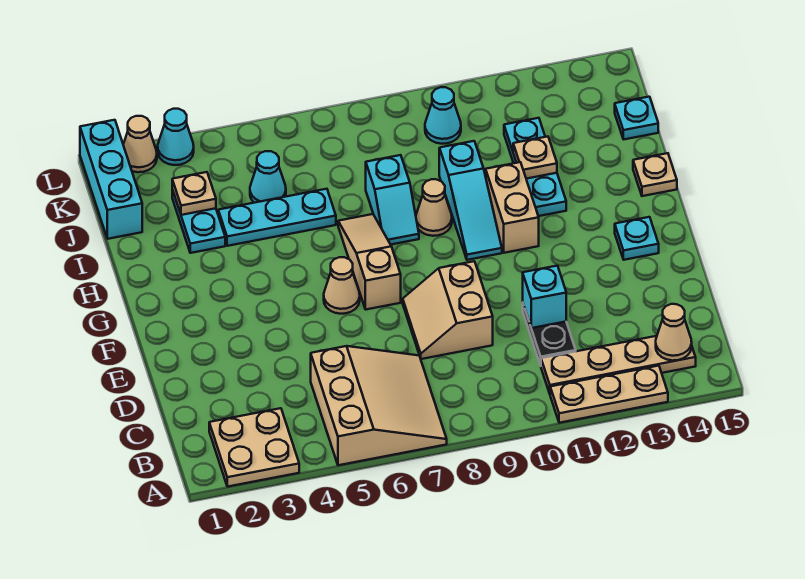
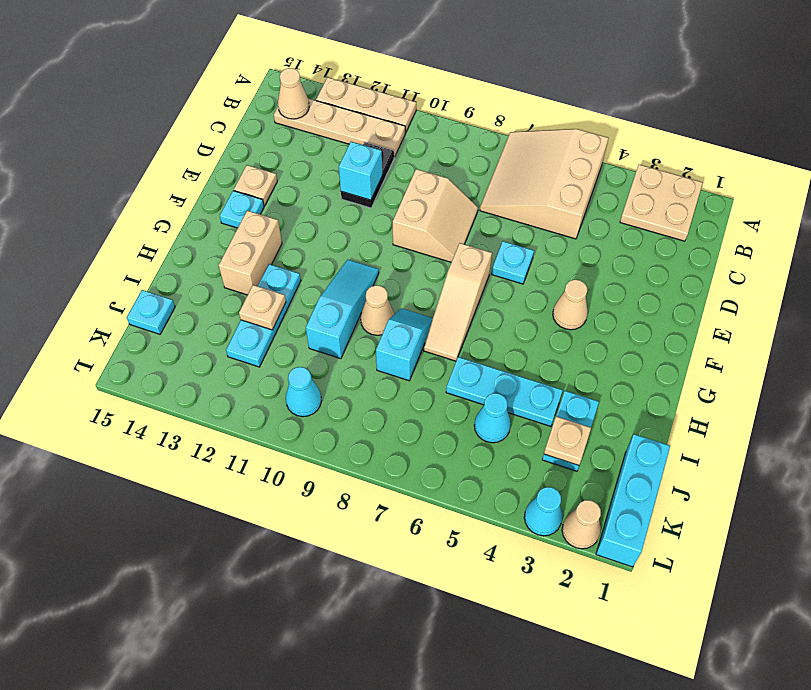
none -> cyan 1x1 plate [491,241,534,284]
tan 1x1 cone [324,257,360,314] -> tan 1x1 cone moved to [553,280,588,330]
tan 1x2 brick [486,162,539,253] -> tan 1x2 brick moved to [219,211,282,295]
tan 1x1 plate [633,153,677,196] -> tan 1x1 plate moved to [234,165,277,206]

